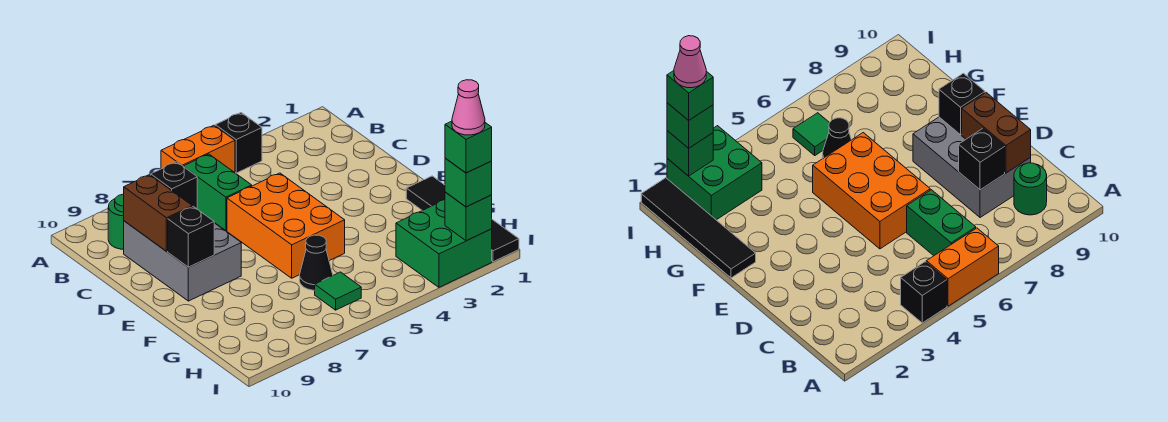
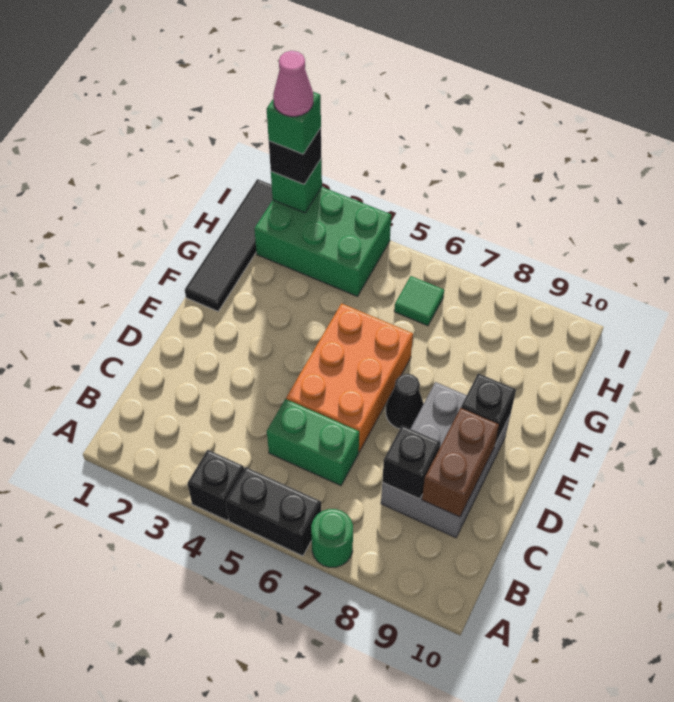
orange 1x2 brick [161,125,235,173] -> black 1x2 brick [226,467,321,556]
green 1x2 brick [183,154,252,231] -> green 1x2 brick turned to [267,399,359,486]
green 1x1 round brick [108,194,124,249] -> green 1x1 round brick moved to [311,509,353,567]
black 1x1 cone [300,235,333,290] -> black 1x1 cone moved to [386,374,424,429]
green 2x2 brick [396,200,492,287] -> green 2x3 brick [254,187,391,296]
green 1x1 brick [445,158,492,207] -> black 1x1 brick [269,128,321,184]

